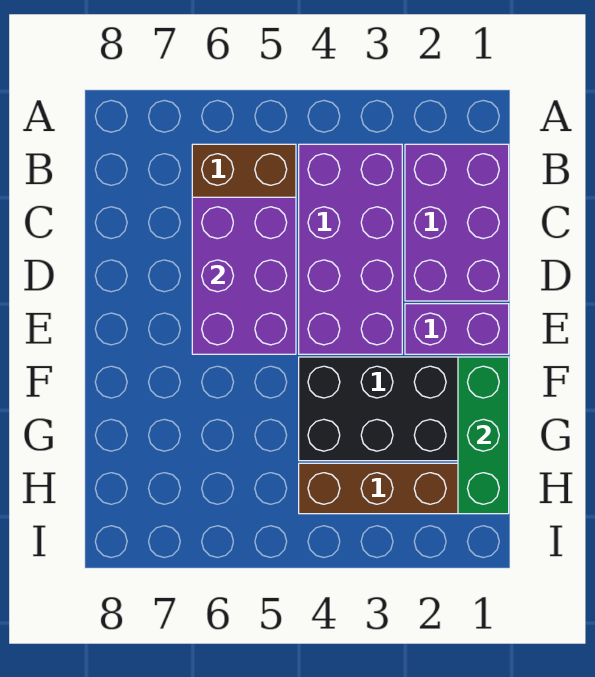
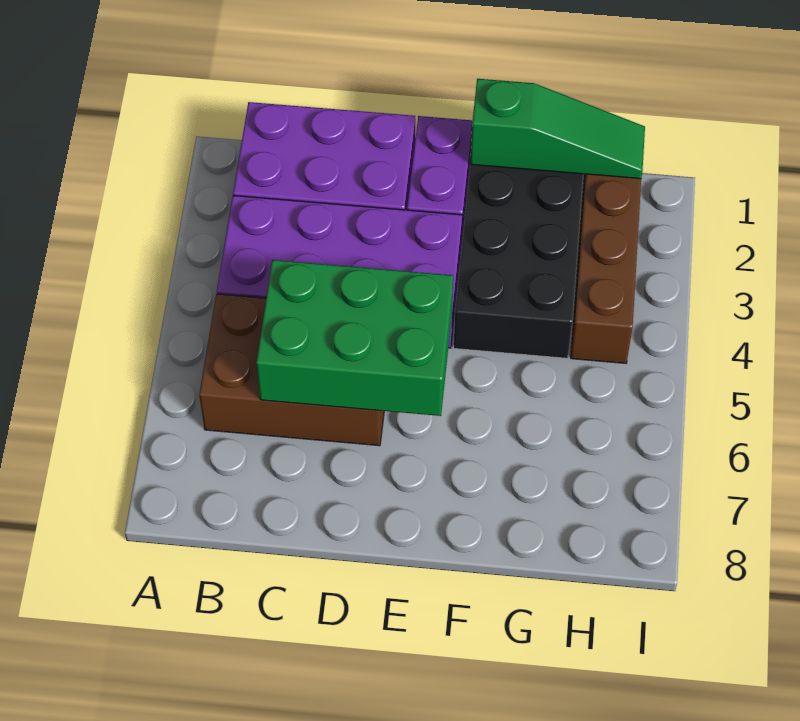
purple 2x3 brick [192,197,296,354] -> green 2x3 brick [256,260,453,416]
green 1x3 brick [458,357,509,514] -> green 1x3 slope [470,79,645,179]

